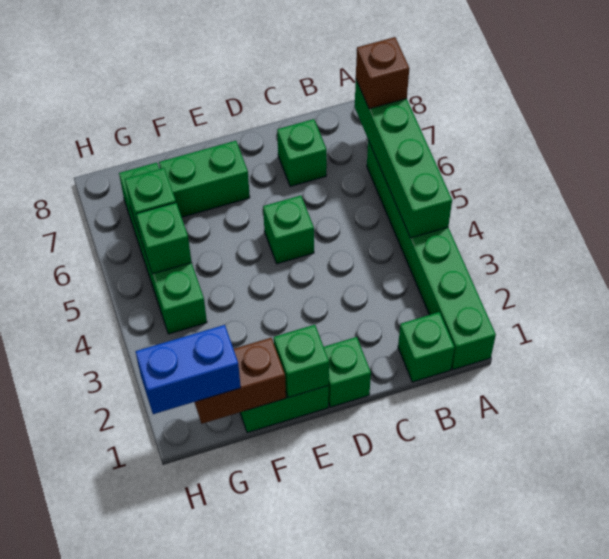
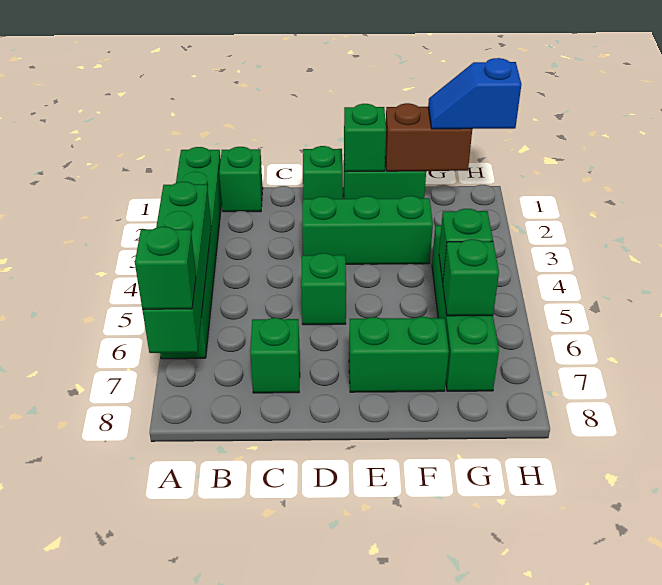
brown 1x1 brick [356,37,409,109] -> green 1x1 brick [135,227,196,309]
none -> green 1x3 brick [302,196,433,264]
blue 1x2 brick [135,325,241,414] -> blue 1x2 slope [428,58,521,129]

